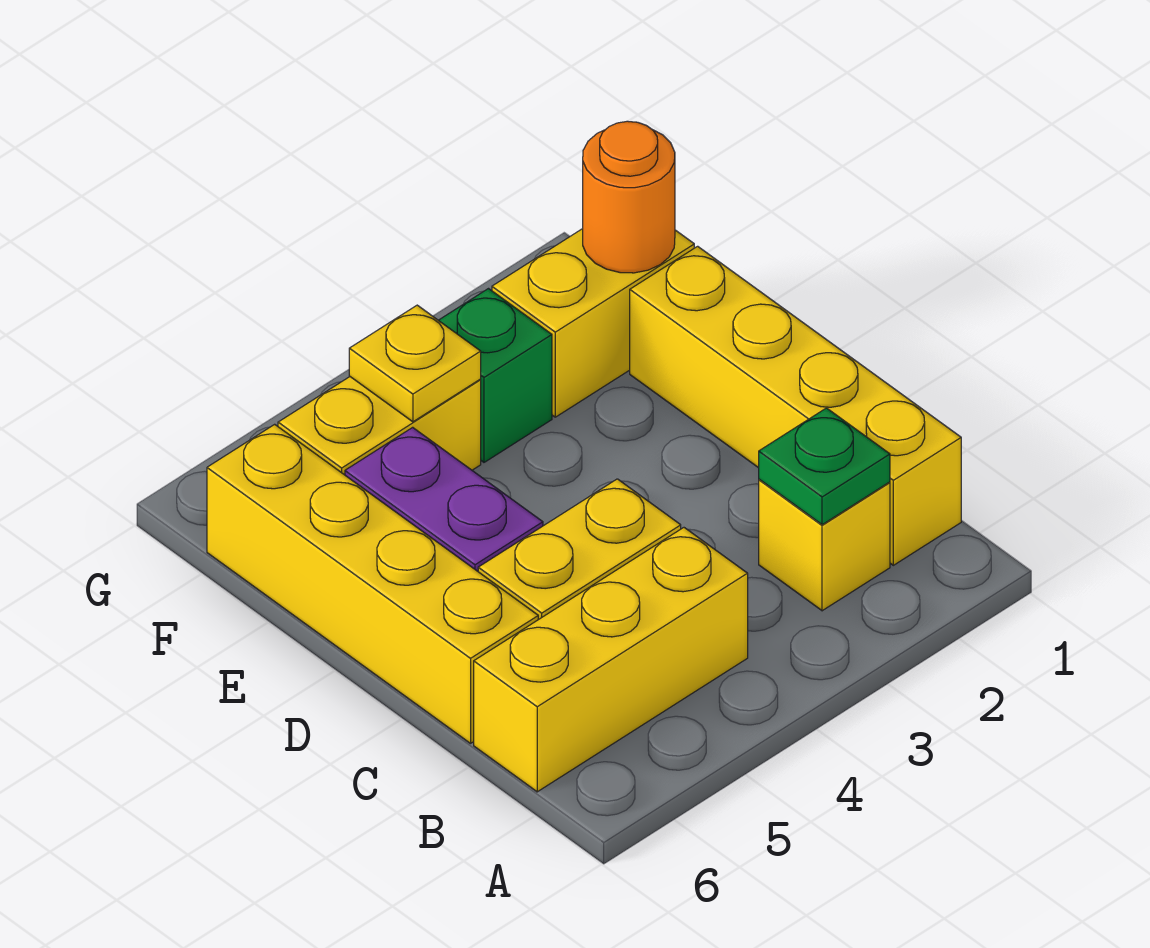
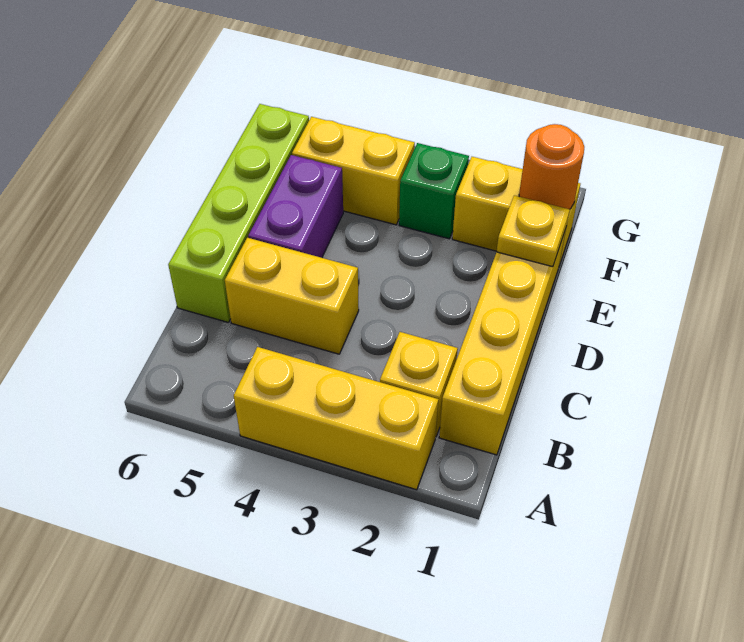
green 1x1 plate [759,408,890,525] -> none
yellow 1x3 brick [474,528,748,792] -> yellow 1x3 brick moved to [234,347,438,490]
yellow 1x4 brick [207,424,538,743] -> lime 1x4 brick [168,104,309,323]
yellow 1x1 plate [349,305,481,422] -> yellow 1x1 plate moved to [497,195,570,267]

